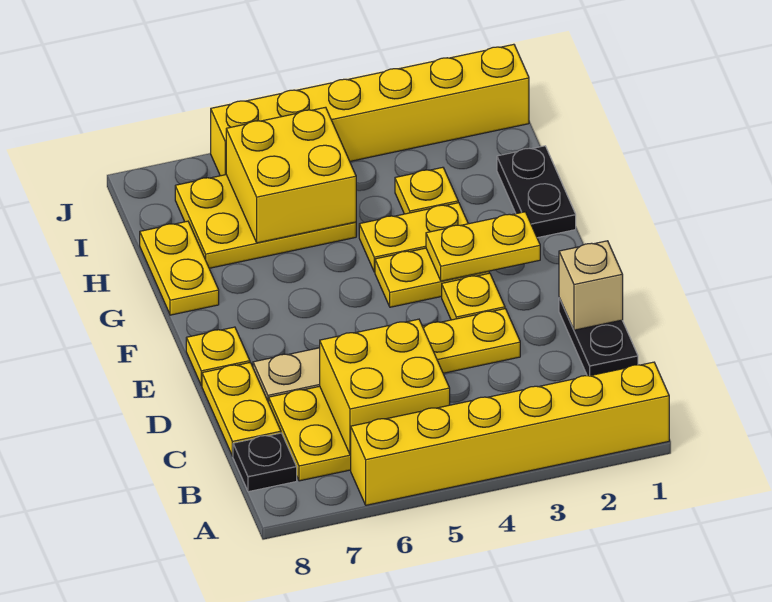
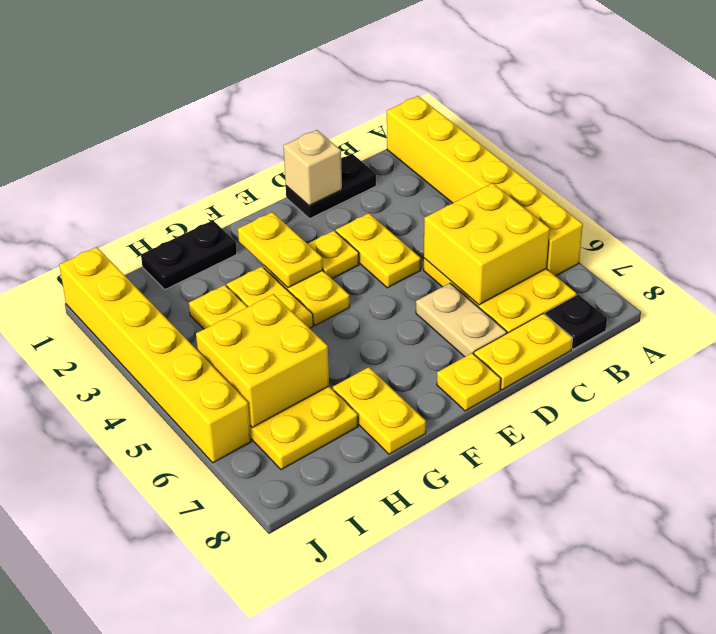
yellow 1x2 plate [140,221,219,315] -> yellow 1x2 plate turned to [333,367,426,454]

